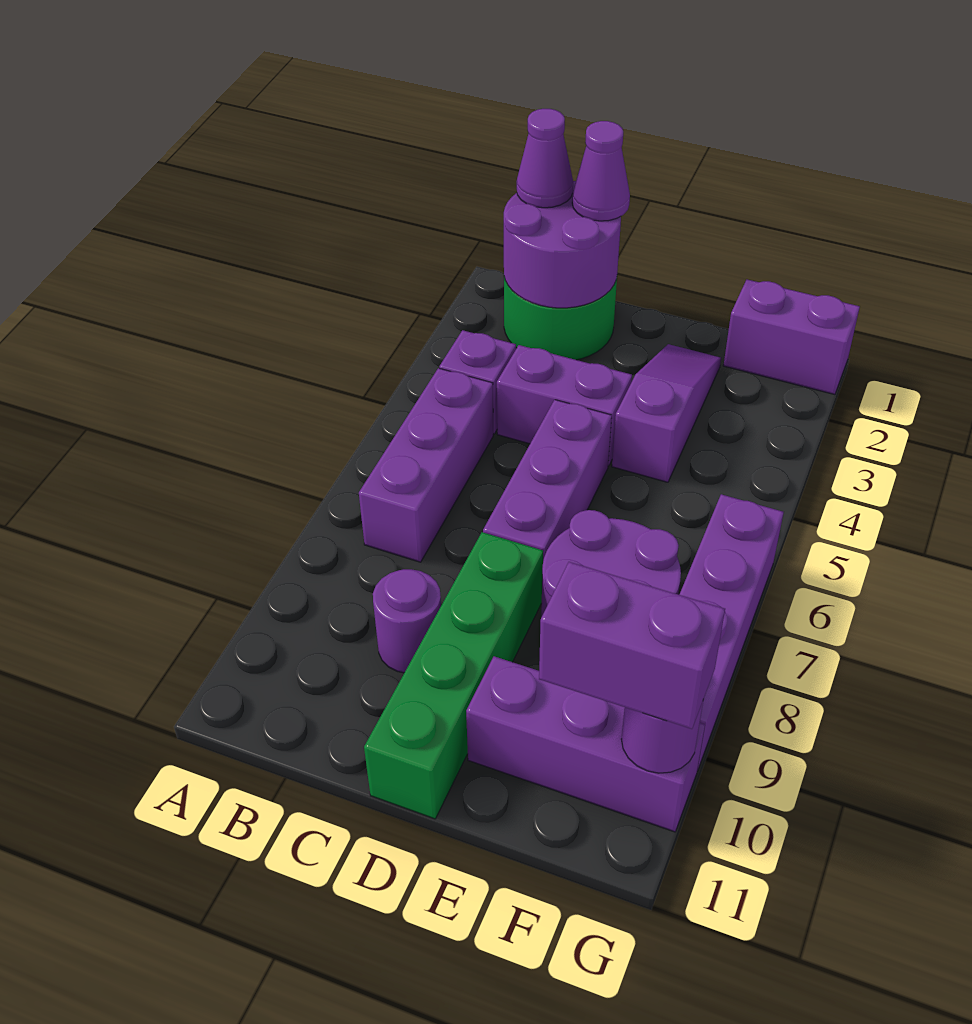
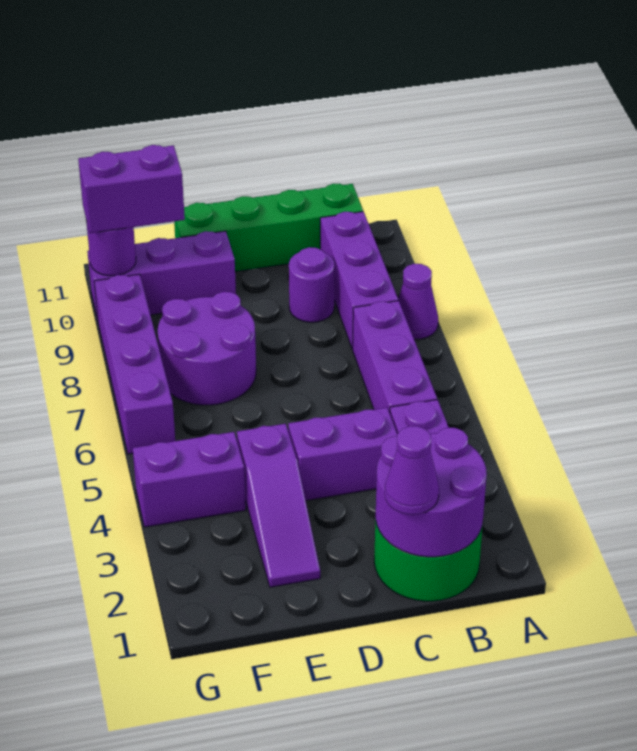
purple 1x1 cone [517,109,573,208] -> purple 1x1 cone moved to [398,264,438,339]
purple 1x3 brick [483,400,612,561] -> purple 1x3 brick moved to [320,212,398,349]
green 1x4 brick [364,532,543,819] -> green 1x4 brick turned to [174,184,363,272]
purple 1x2 brick [723,280,860,394] -> purple 1x2 brick moved to [133,432,246,527]

